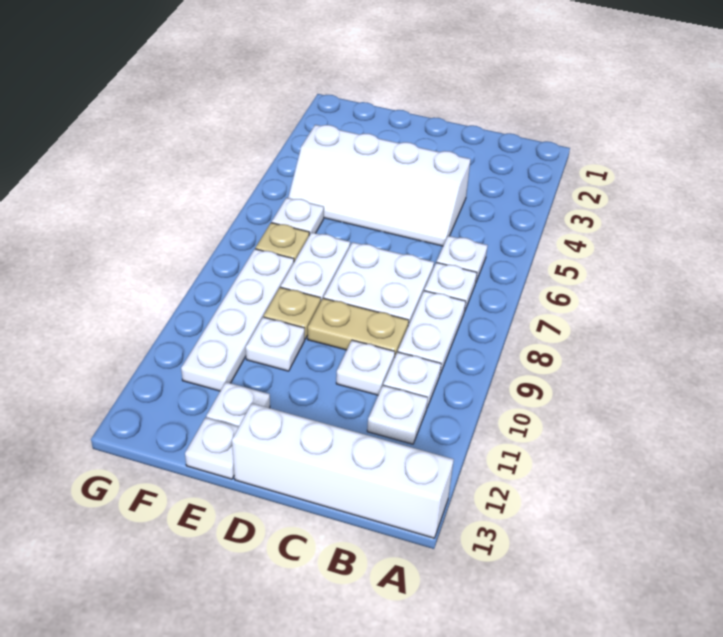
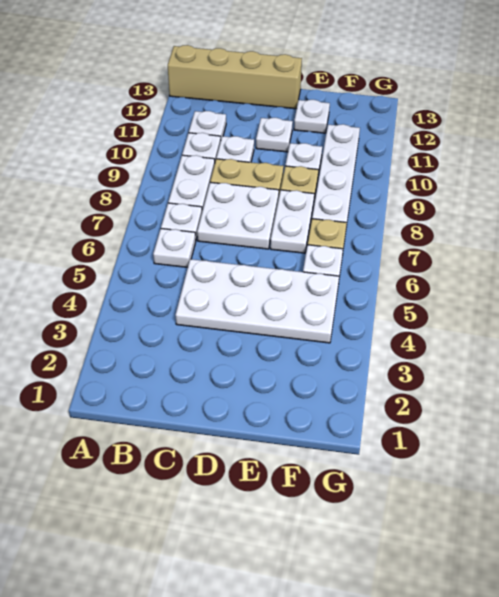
white 1x4 brick [232,403,454,538] -> tan 1x4 brick [168,45,302,109]
white 2x4 slope [288,125,471,246] -> white 2x4 plate [176,259,339,343]
white 1x1 plate [185,417,238,479] -> white 1x1 plate moved to [256,118,293,152]

